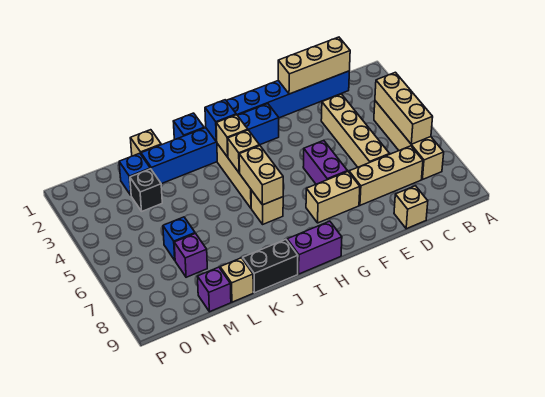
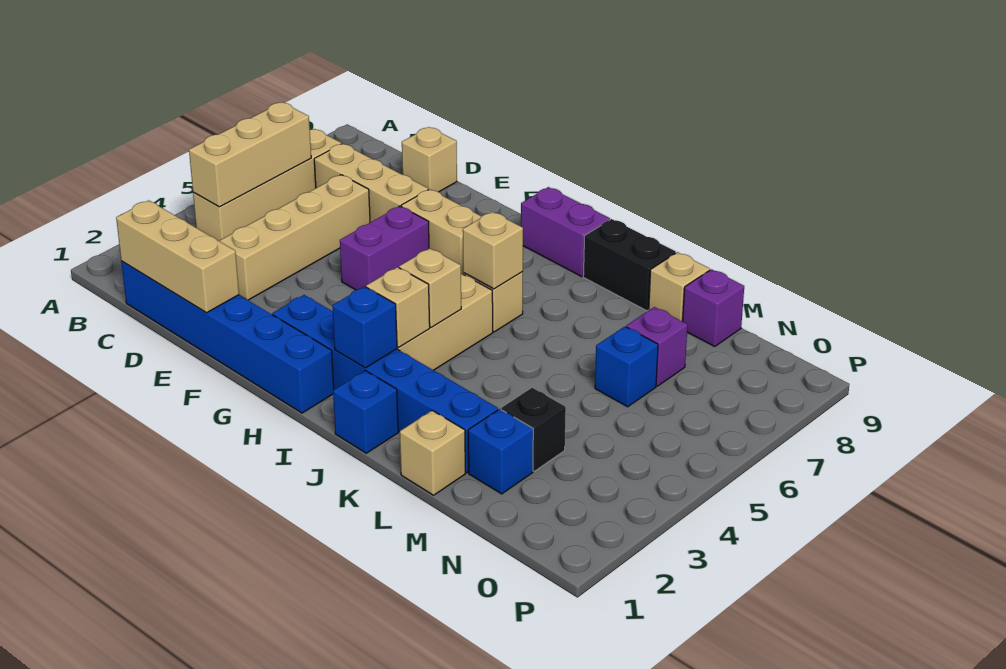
tan 1x2 brick [239,146,283,205] -> tan 1x1 brick [463,212,523,289]

